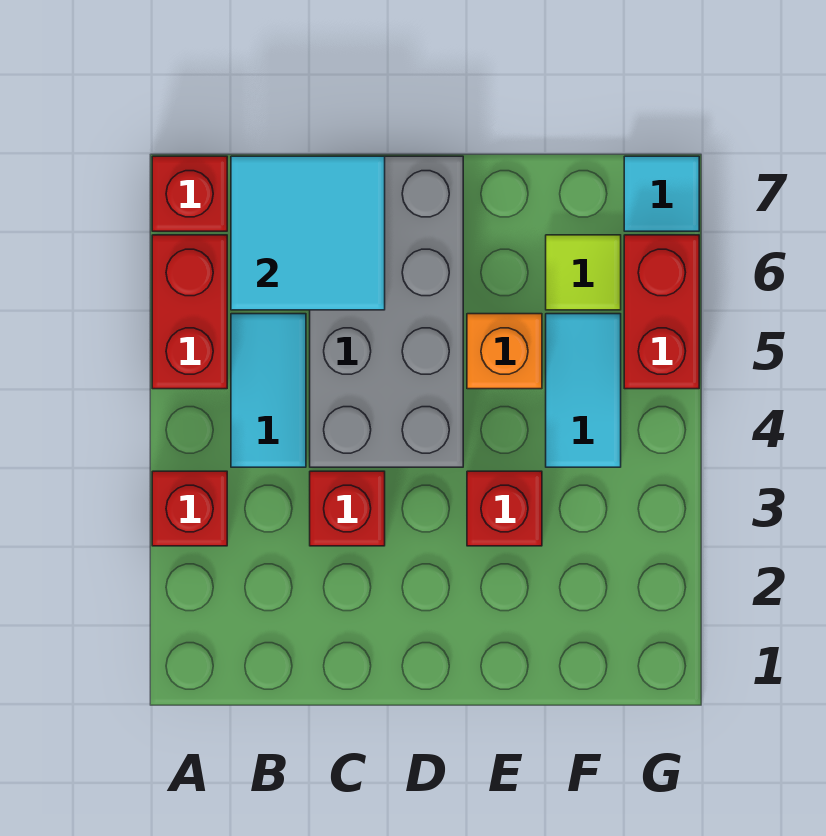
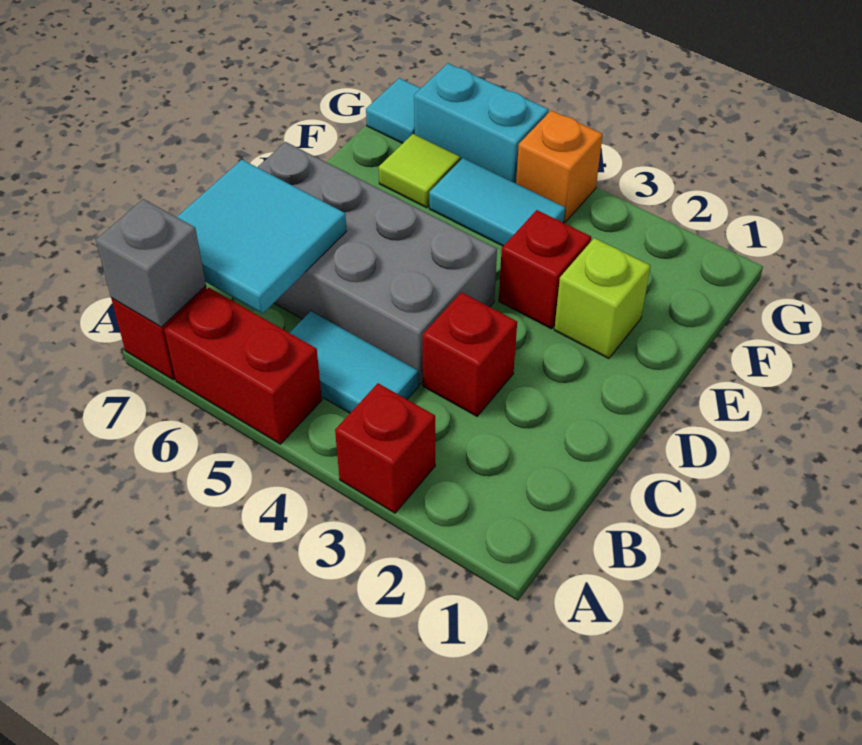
none -> grey 1x1 brick [96,199,206,327]
none -> lime 1x1 brick [554,238,650,359]
orange 1x1 brick [467,314,542,389] -> orange 1x1 brick moved to [516,110,603,222]
red 1x2 brick [624,235,699,389] -> cyan 1x2 brick [414,63,549,183]

